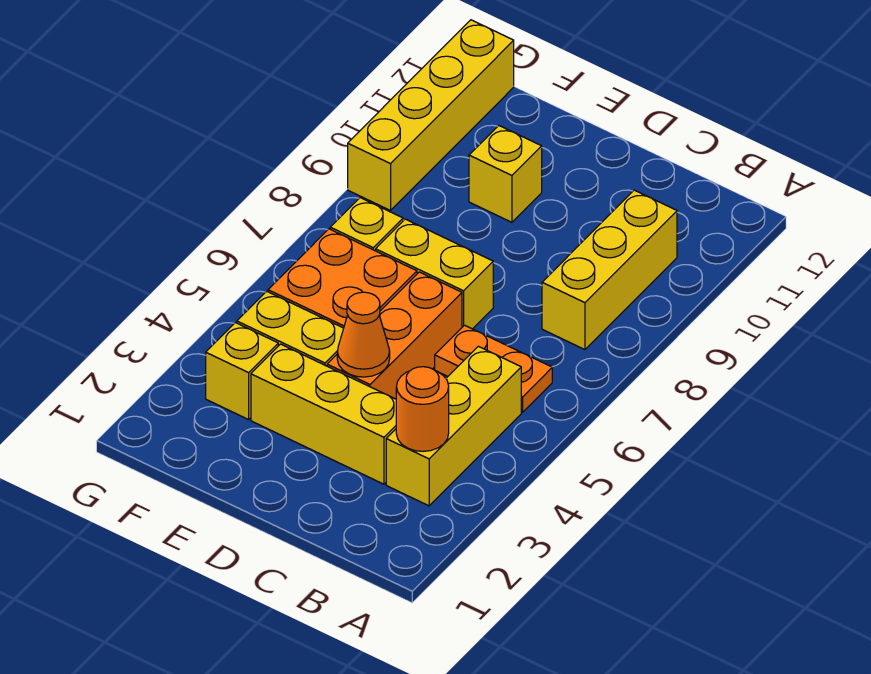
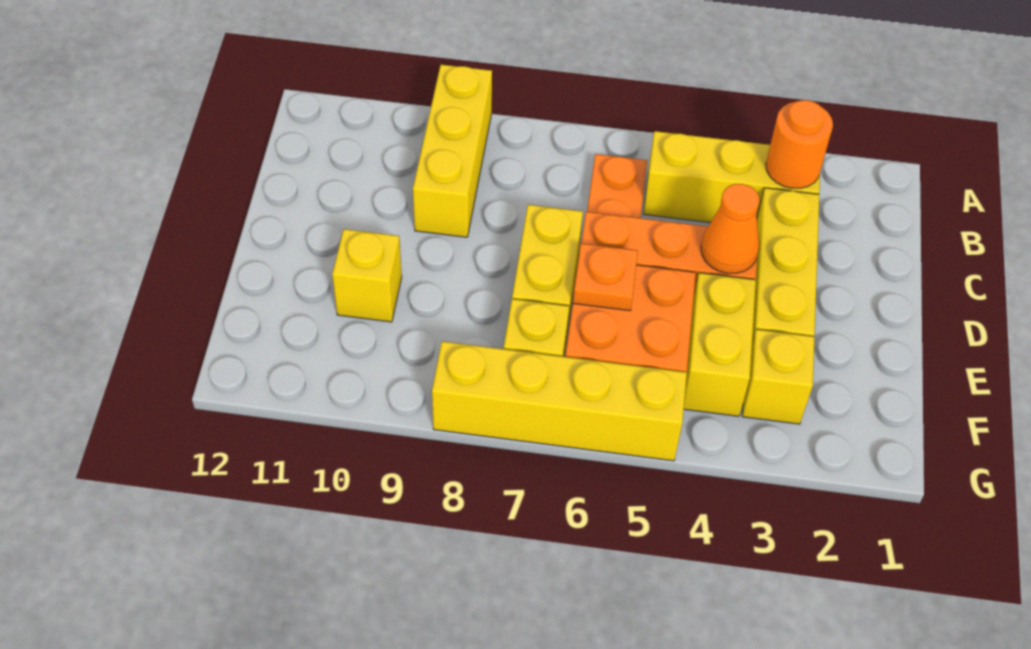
yellow 1x3 brick [542,190,677,350] -> yellow 1x3 brick turned to [413,65,492,237]
none -> orange 1x1 plate [573,243,638,311]
yellow 1x4 brick [348,20,514,211] -> yellow 1x4 brick moved to [432,341,687,461]

